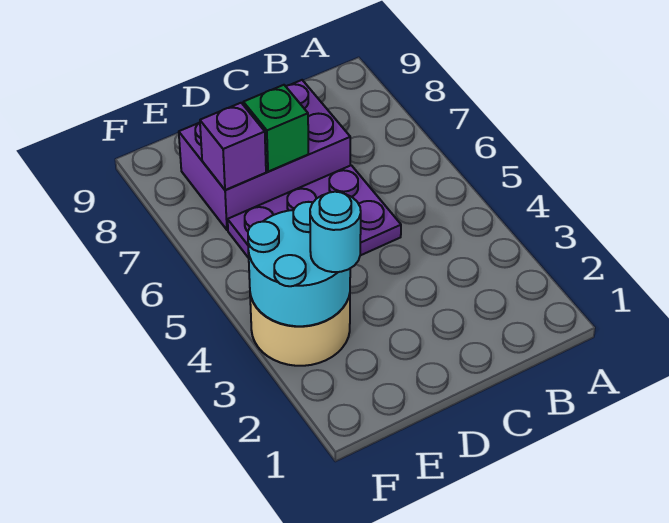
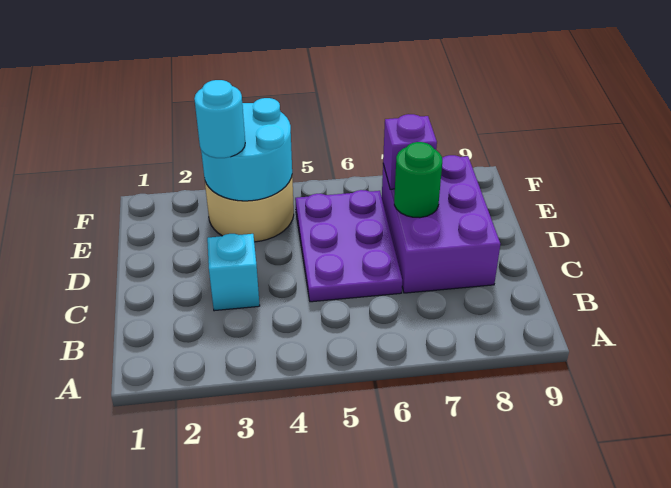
none -> cyan 1x1 brick [207,234,260,311]
green 1x1 brick [243,85,308,172] -> green 1x1 round brick [394,142,442,218]

